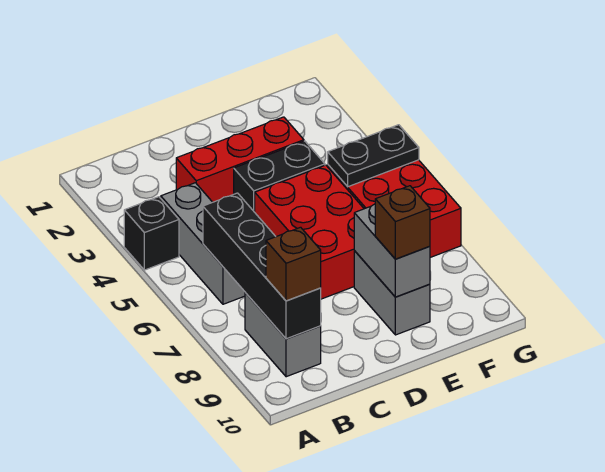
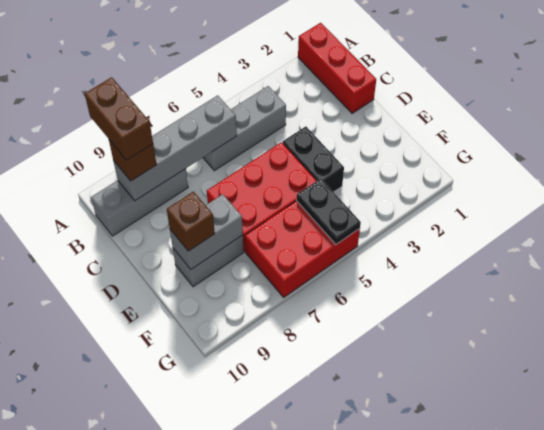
black 1x1 brick [124,197,179,270] -> none
none -> brown 1x2 brick [85,77,153,160]
black 1x4 brick [203,193,321,339] -> grey 1x4 brick [114,95,237,201]
grey 1x2 brick [245,293,321,377] -> grey 1x3 brick [91,169,188,236]
red 1x3 brick [176,117,304,202] -> red 1x3 brick moved to [298,23,376,113]

